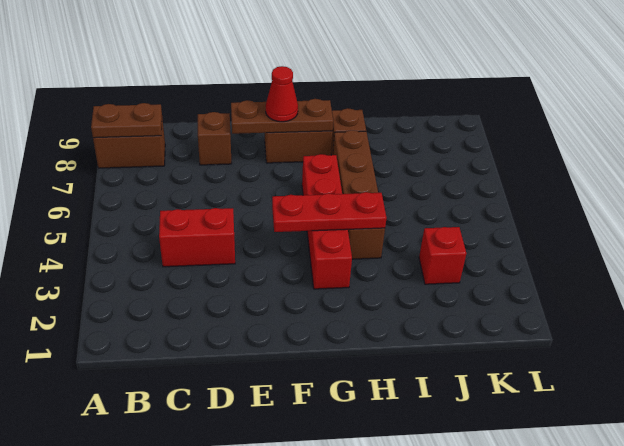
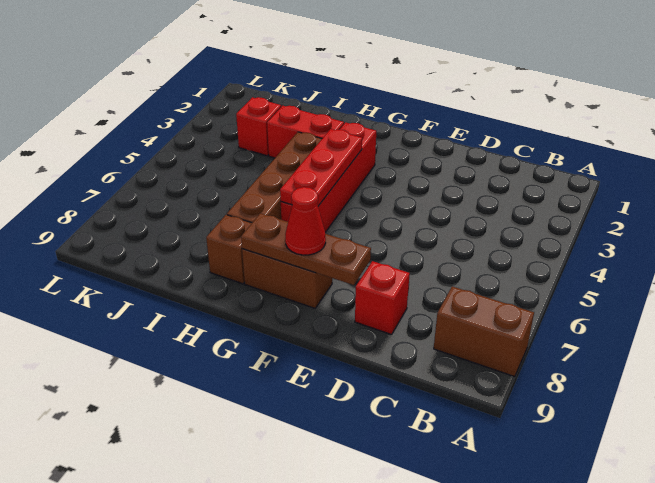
brown 1x2 plate [91,103,162,138] -> none
red 1x2 brick [159,208,235,267] -> red 1x2 brick moved to [267,106,344,158]
brown 1x1 brick [198,112,232,165] -> red 1x1 brick [355,261,410,335]
red 1x3 plate [272,192,387,232] -> red 1x3 plate turned to [280,129,362,206]

